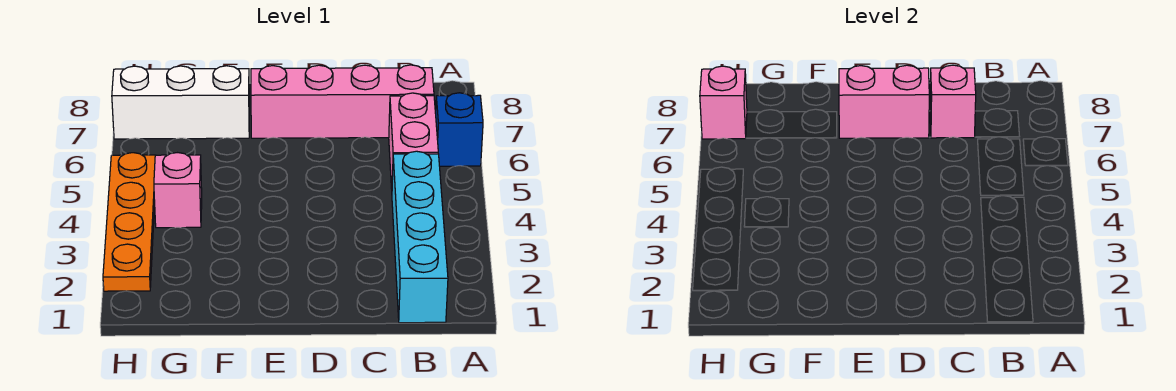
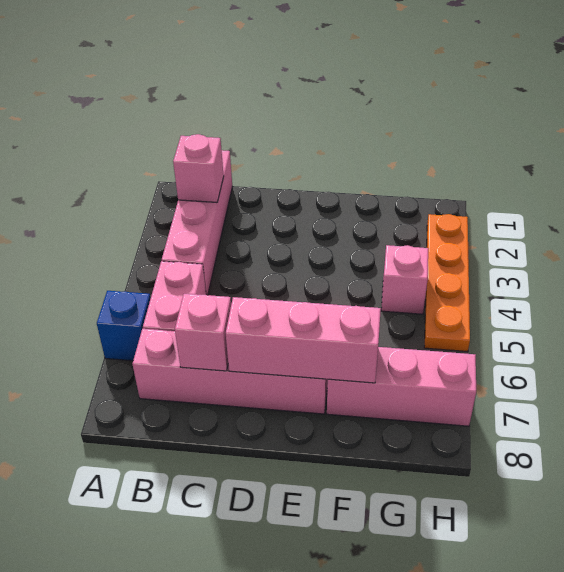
cyan 1x4 brick [392,151,448,323] -> pink 1x4 brick [162,150,232,295]
pink 1x2 brick [839,65,929,138] -> pink 1x3 brick [226,297,381,383]
white 1x3 brick [112,66,249,139] -> pink 1x3 brick [327,347,476,426]
pink 1x1 brick [700,66,747,139] -> pink 1x1 brick moved to [173,134,224,202]

